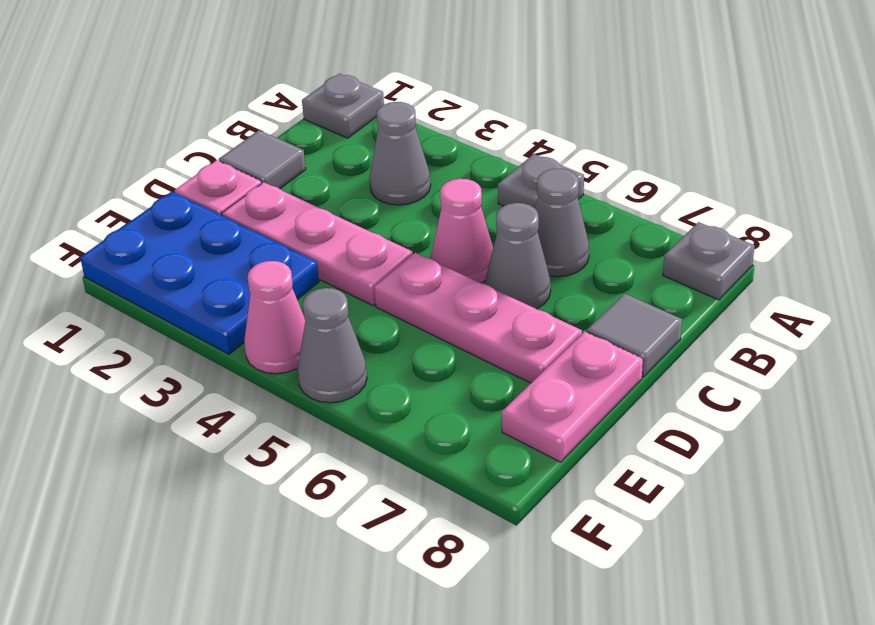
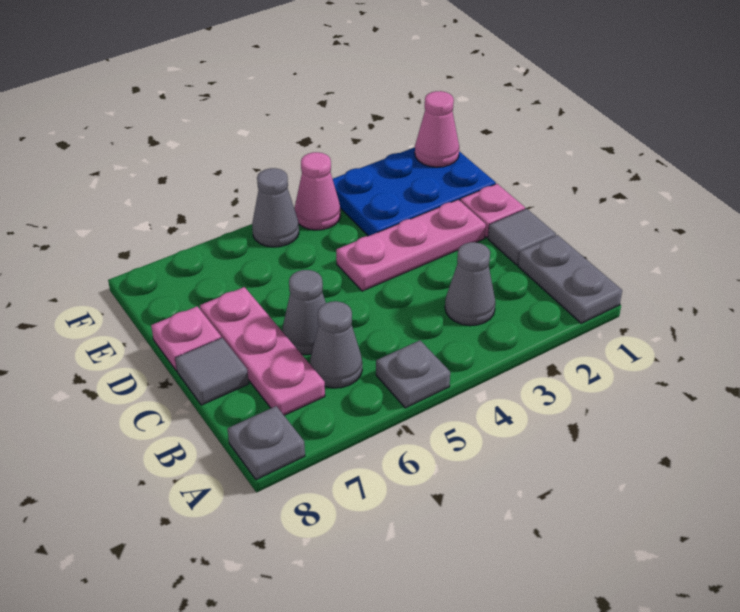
grey 1x1 plate [302,74,384,138] -> grey 1x2 plate [518,235,622,323]
pink 1x1 cone [431,179,493,283] -> pink 1x1 cone moved to [415,91,459,167]
pink 1x3 plate [374,253,582,383] -> pink 1x3 plate turned to [200,287,325,415]
pink 1x2 plate [502,332,643,462] -> pink 1x1 plate [151,306,221,371]

